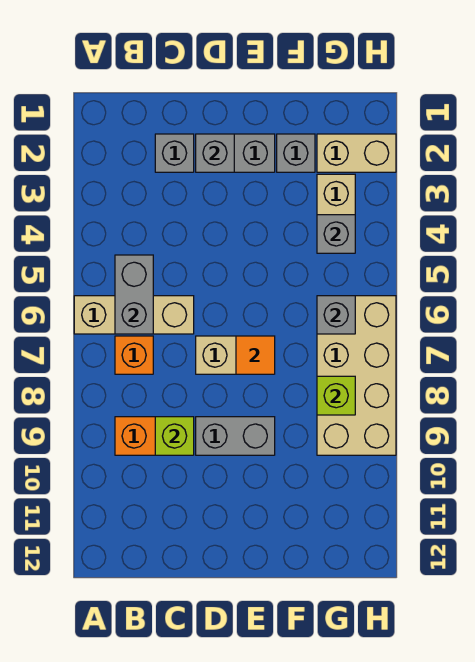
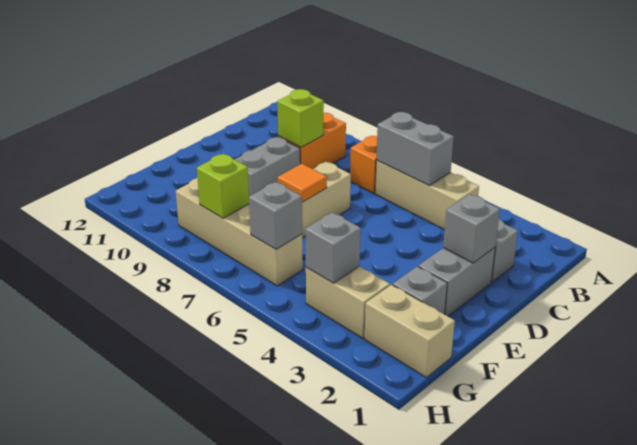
tan 1x3 brick [74,296,194,334] -> tan 1x3 brick turned to [375,160,479,230]
tan 1x2 brick [317,134,396,172] -> tan 1x2 brick turned to [365,285,455,377]
tan 2x4 brick [317,296,396,455] -> tan 1x4 brick [176,178,303,286]

